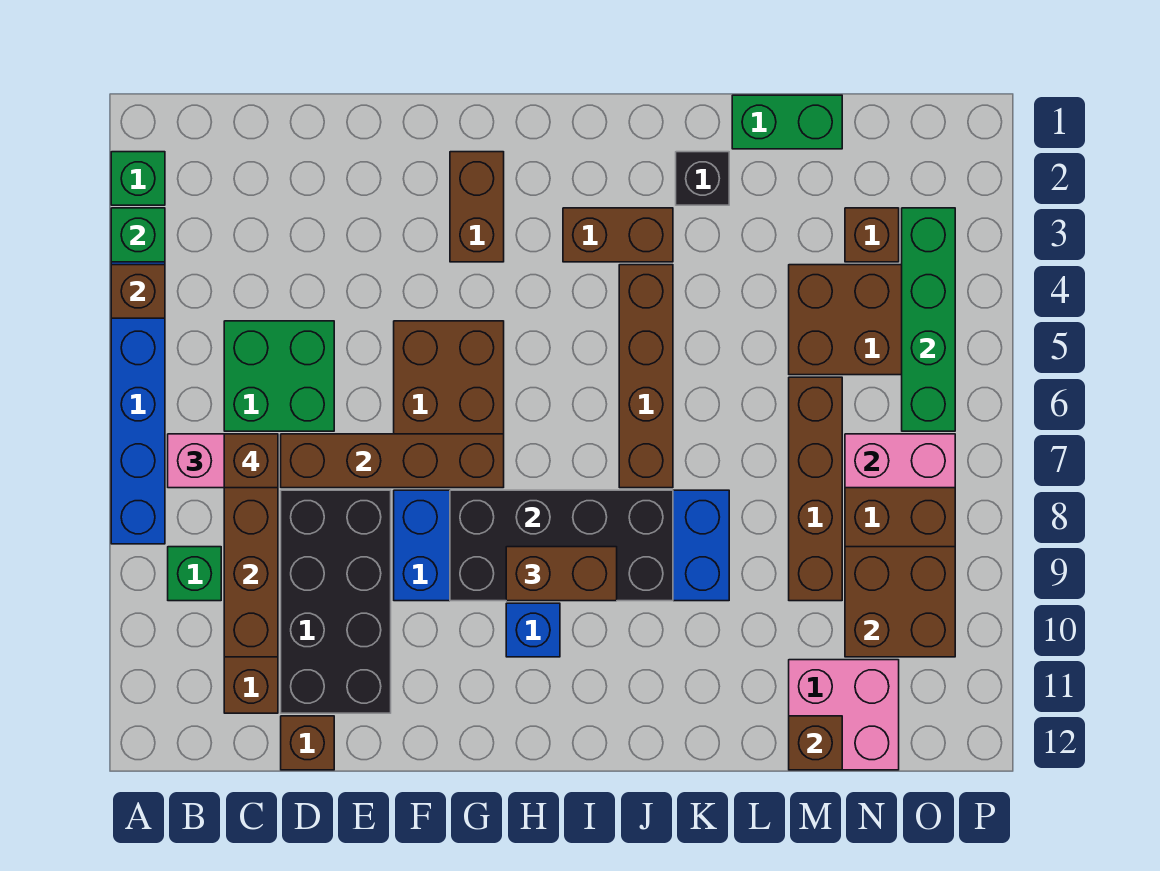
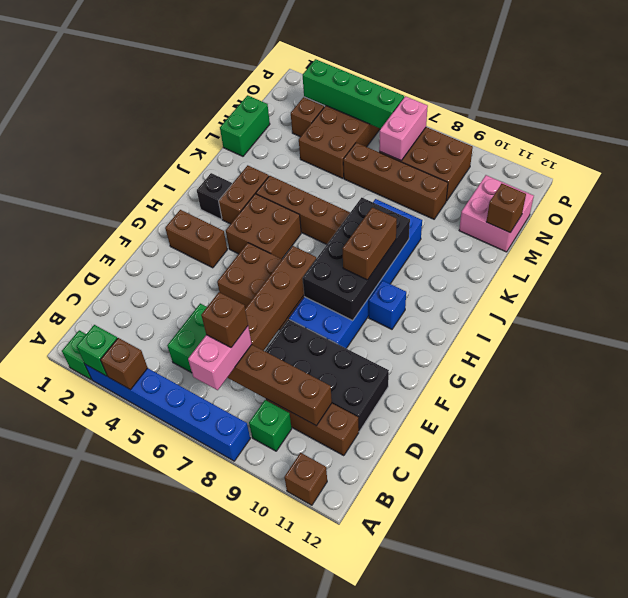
brown 1x1 brick [281,716,334,770] -> brown 1x1 brick moved to [285,453,327,505]
black 1x1 brick [676,152,729,205] -> black 1x1 brick moved to [197,173,232,219]
brown 2x2 brick [845,547,955,657] -> brown 2x2 brick moved to [226,194,301,259]

